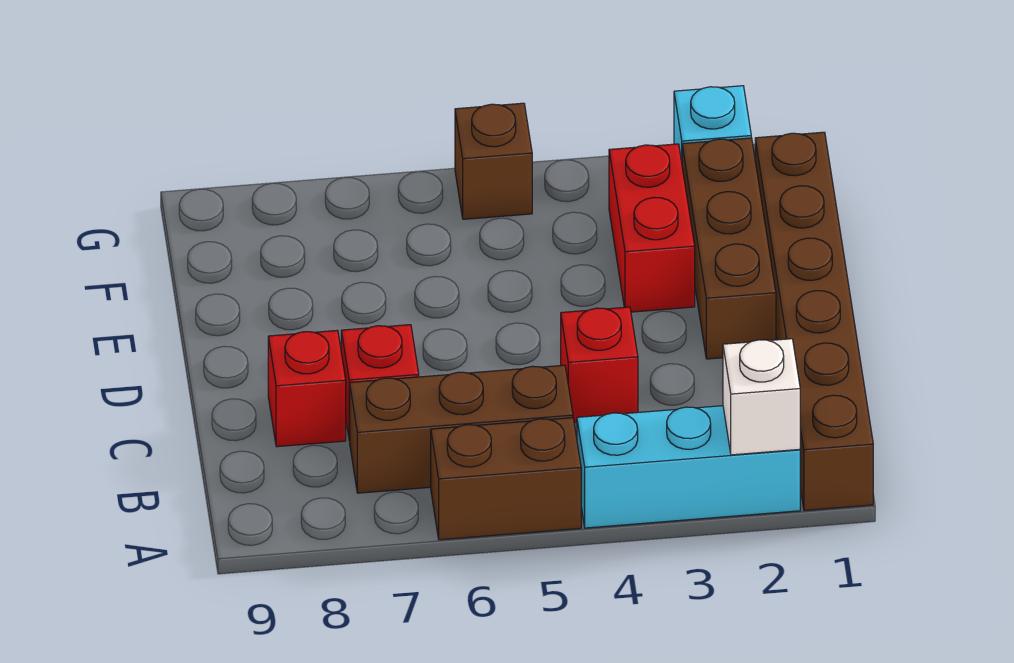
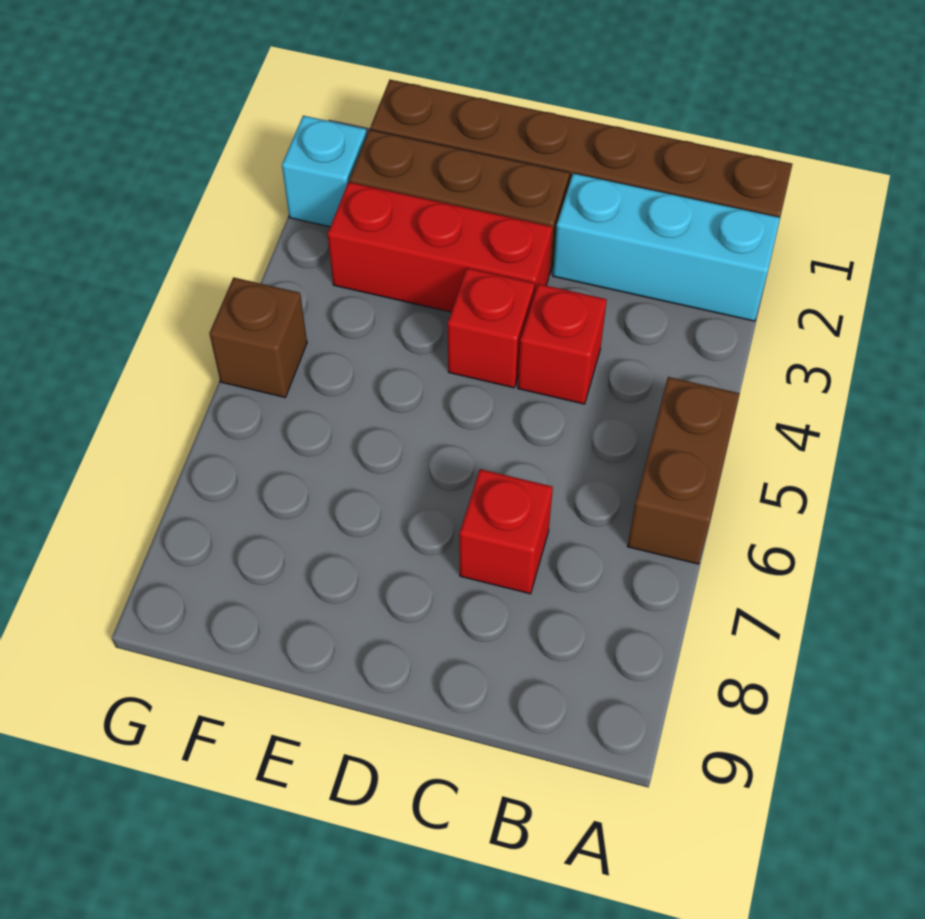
cyan 1x3 brick [577,406,800,528] -> cyan 1x3 brick turned to [553,173,780,321]
white 1x1 brick [723,339,800,455] -> none
brown 1x3 brick [349,365,573,493] -> none
red 1x1 brick [268,330,346,447] -> red 1x1 brick moved to [448,268,535,388]
red 1x2 brick [609,144,695,312] -> red 1x3 brick [328,182,552,312]

